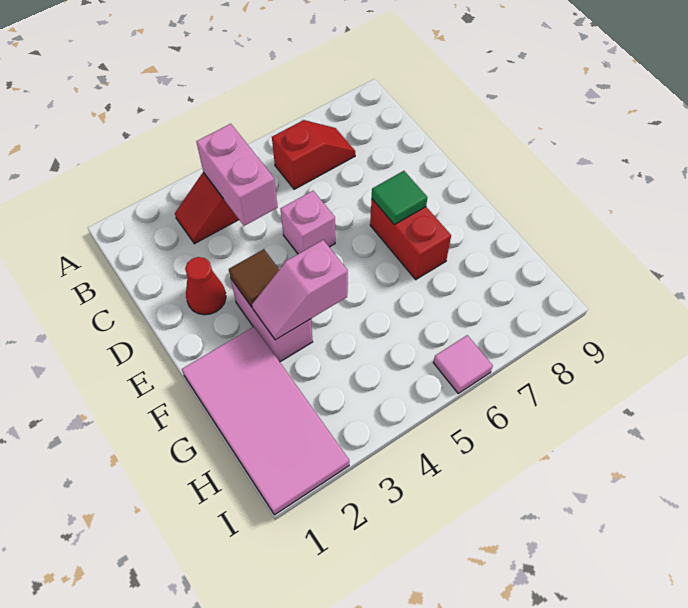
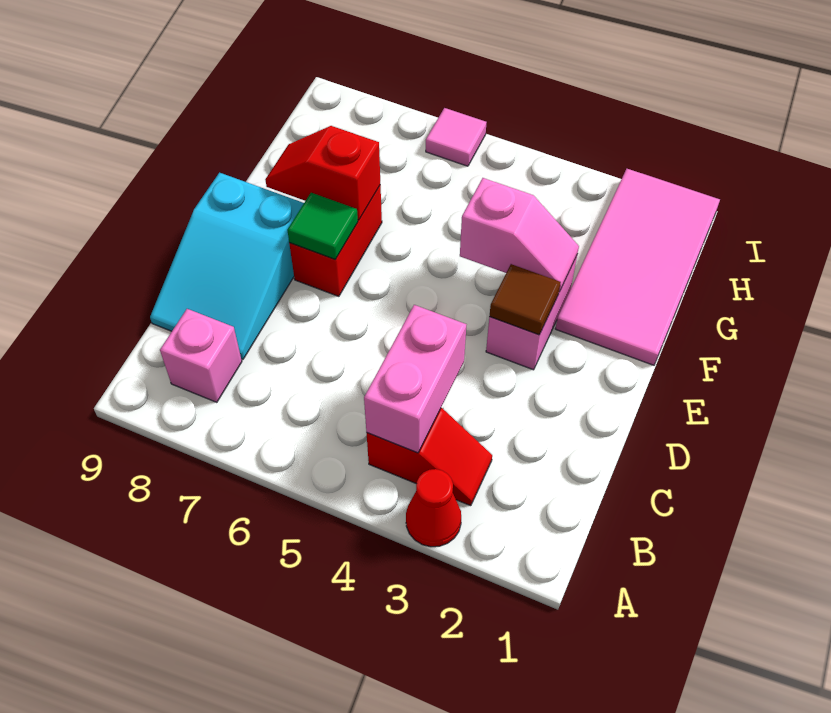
red 1x2 slope [272,120,355,189] -> red 1x2 slope moved to [265,126,380,220]
none -> cyan 2x3 slope [150,173,304,359]
red 1x1 cone [185,257,226,315] -> red 1x1 cone moved to [406,469,461,547]
pink 1x1 brick [280,191,335,254] -> pink 1x1 brick moved to [160,309,242,402]

